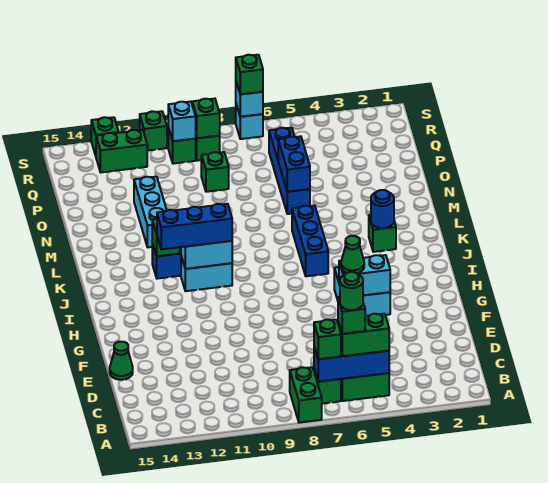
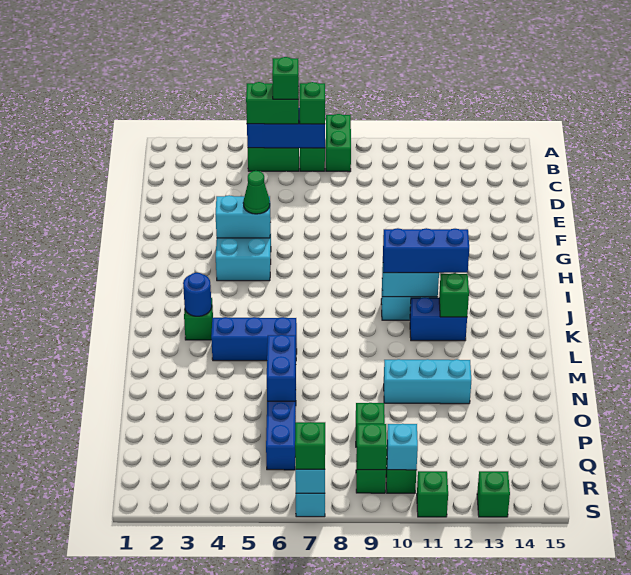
green 1x1 round brick [340,272,363,310] -> none
green 1x1 cone [110,342,133,380] -> none
blue 1x3 brick [292,206,328,276] -> blue 1x3 brick turned to [211,317,297,361]
cyan 1x3 brick [134,177,167,247] -> cyan 1x3 brick turned to [384,359,471,404]
green 1x2 brick [96,130,147,172] -> none

